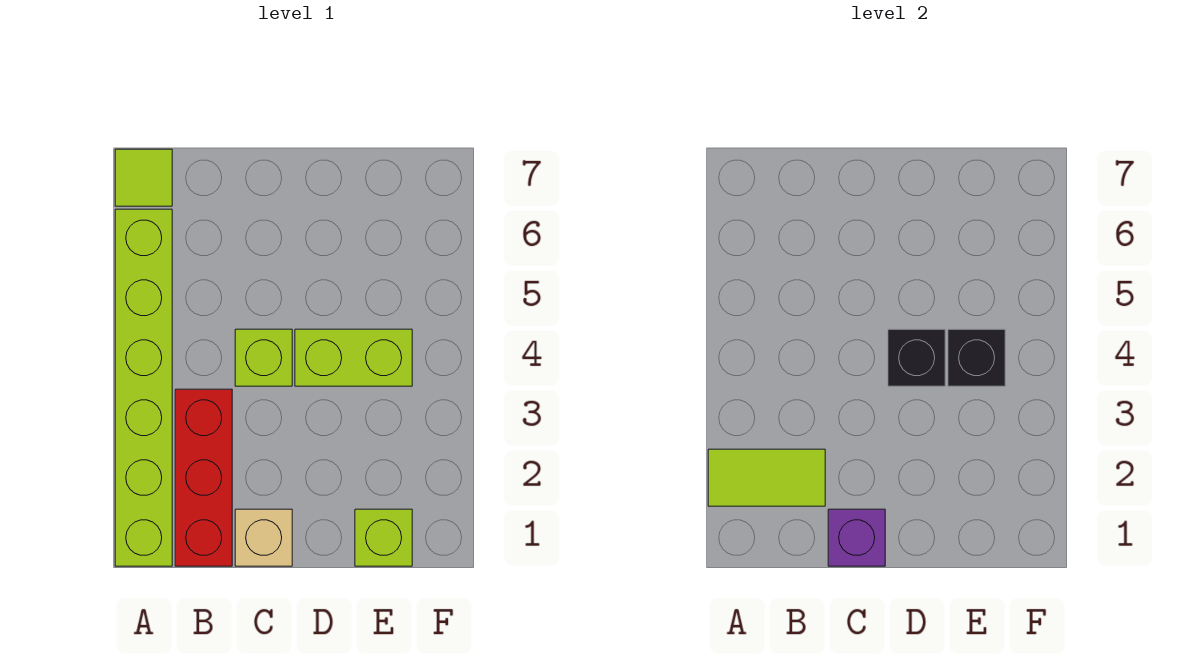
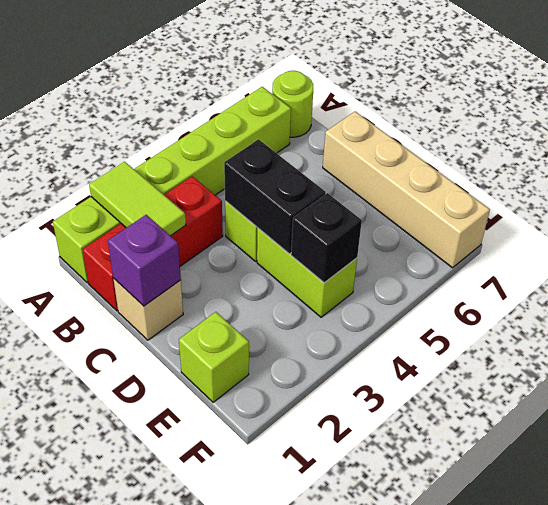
lime 1x1 tile [115,149,172,206] -> lime 1x1 round brick [272,71,313,137]
none -> tan 1x4 brick [323,111,490,268]
black 1x1 brick [888,329,945,386] -> black 1x2 brick [224,139,326,254]

